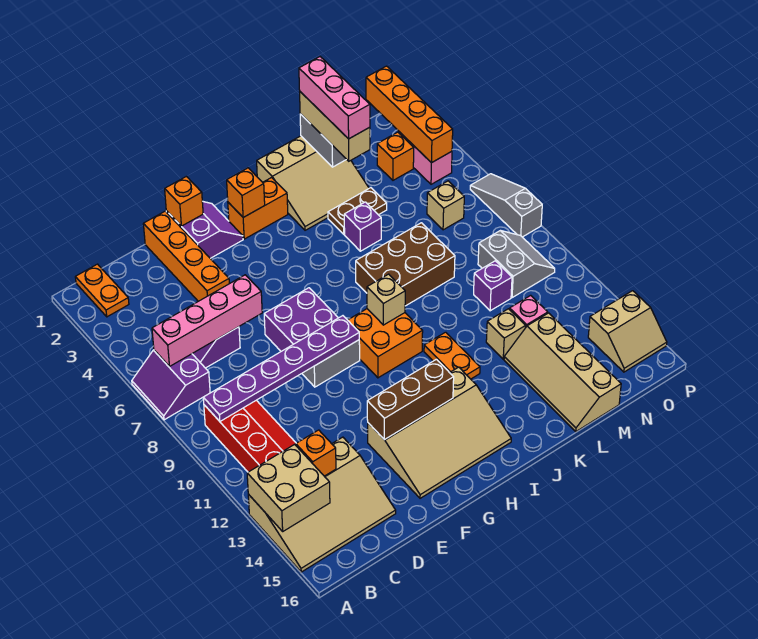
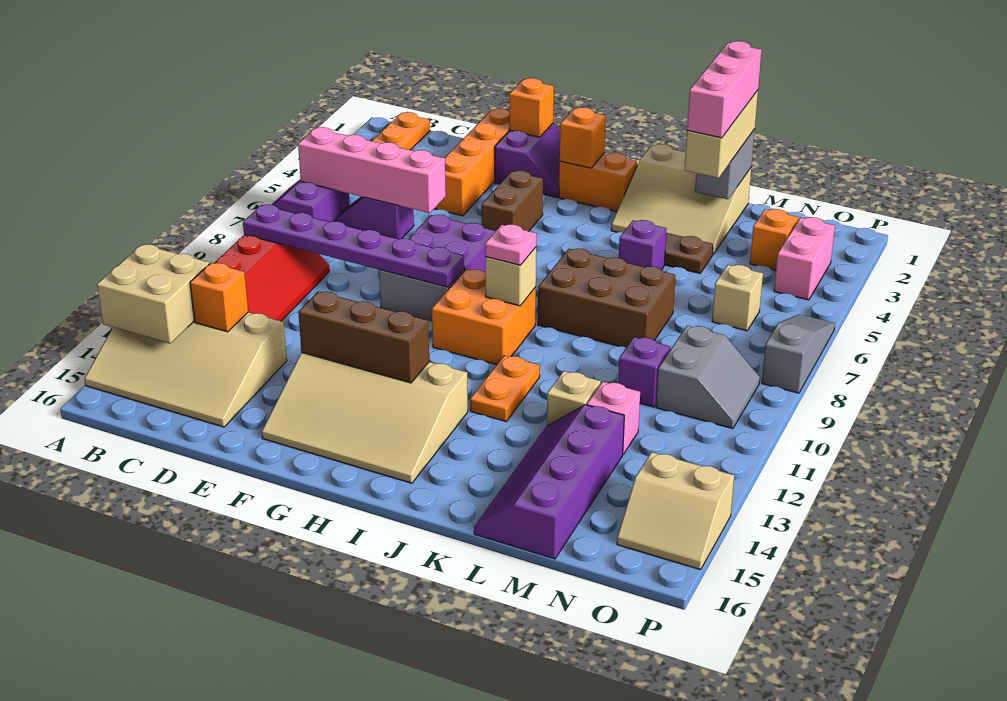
none -> brown 1x2 brick [481,171,543,231]
none -> pink 1x1 plate [485,224,536,265]
tan 2x4 slope [504,313,621,432] -> purple 2x4 slope [474,405,624,559]
orange 1x4 brick [366,66,453,163] -> none

